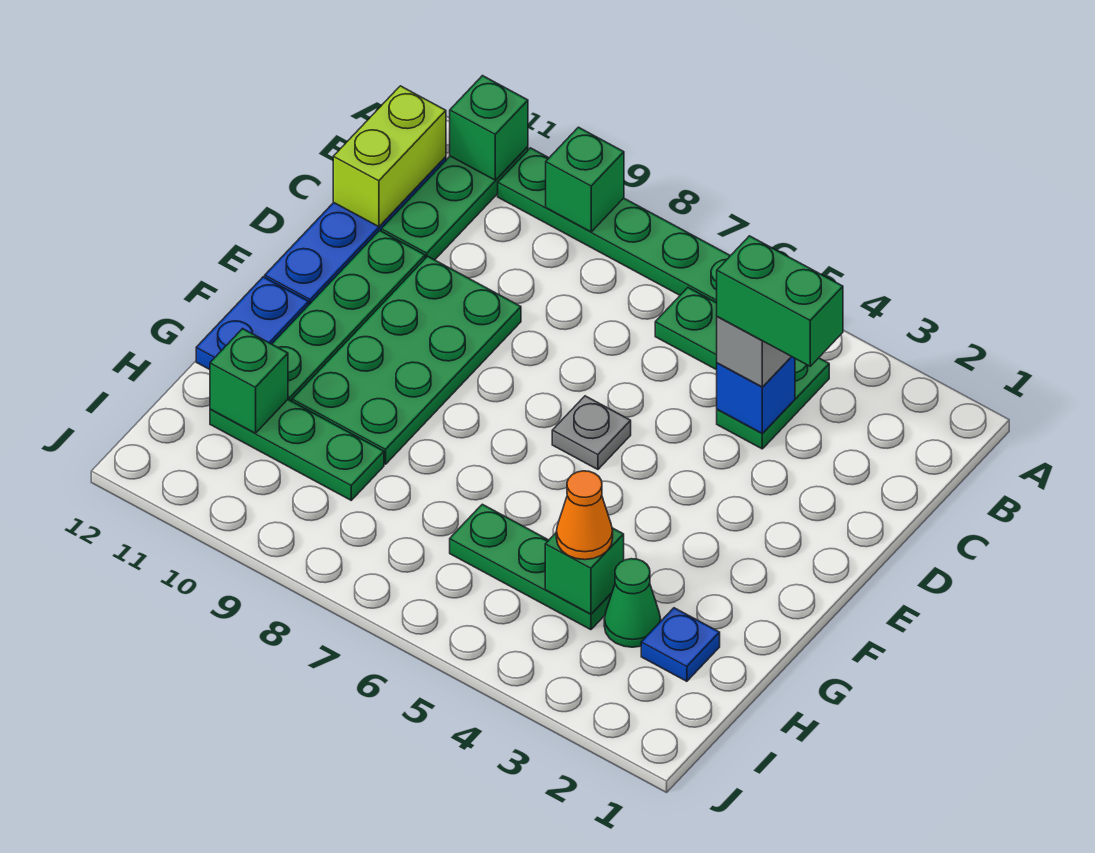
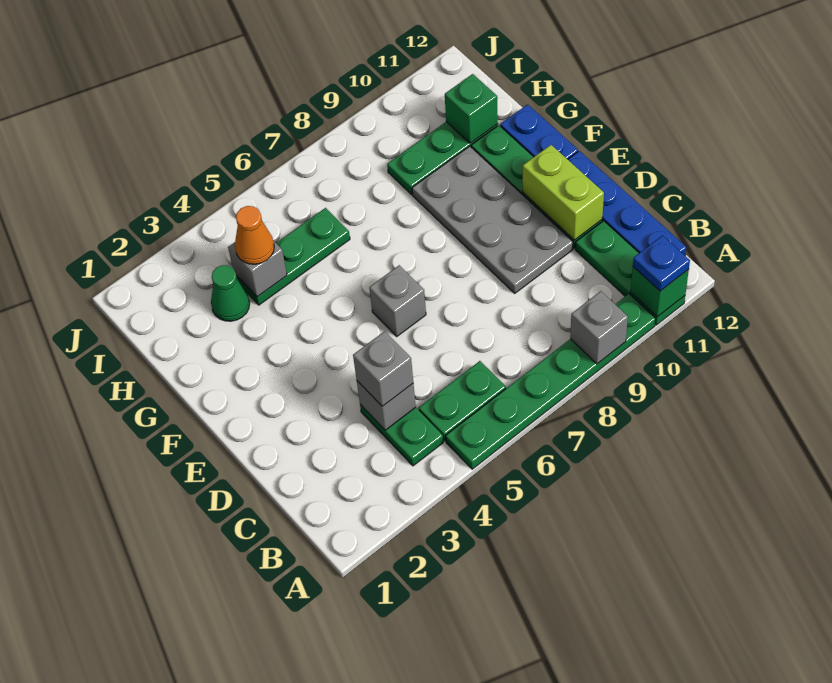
green 1x1 brick [546,127,624,232] -> grey 1x1 brick [570,291,628,364]
lime 1x2 brick [333,86,446,227] -> lime 1x2 brick moved to [523,145,604,240]
green 1x2 brick [717,236,843,366] -> none
blue 1x1 brick [717,357,795,434] -> grey 1x1 brick [357,381,416,430]
green 2x4 plate [292,256,521,464] -> grey 2x4 plate [412,146,573,293]
grey 1x1 plate [552,396,631,469] -> grey 1x1 brick [369,265,426,336]
blue 1x1 plate [641,608,720,681] -> blue 1x1 plate moved to [633,236,690,291]
green 1x1 brick [545,528,624,614] -> grey 1x1 brick [228,241,287,297]

